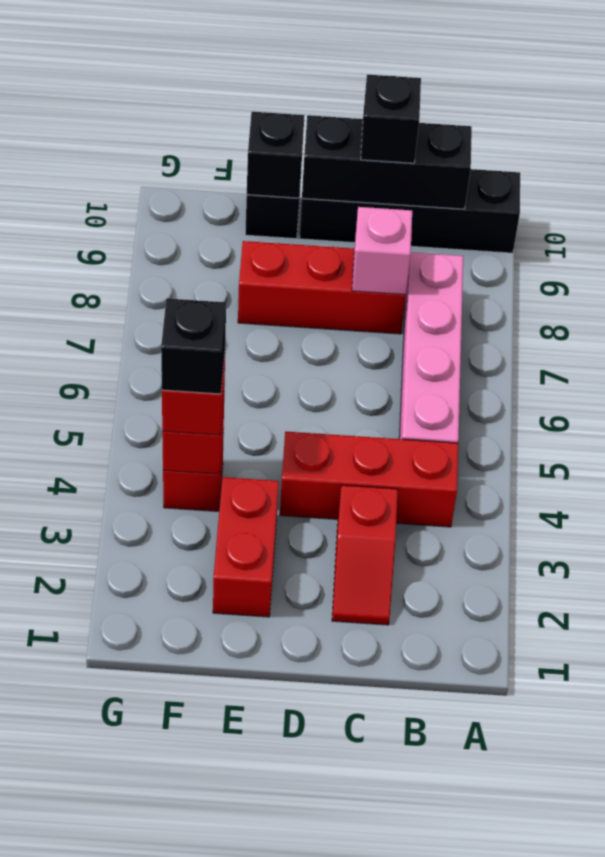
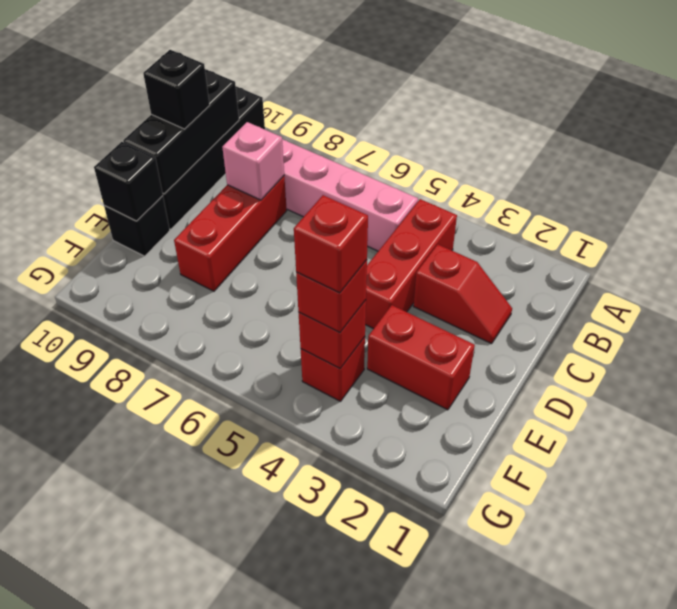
black 1x1 brick [161,298,226,394] -> red 1x1 brick [294,195,368,293]

